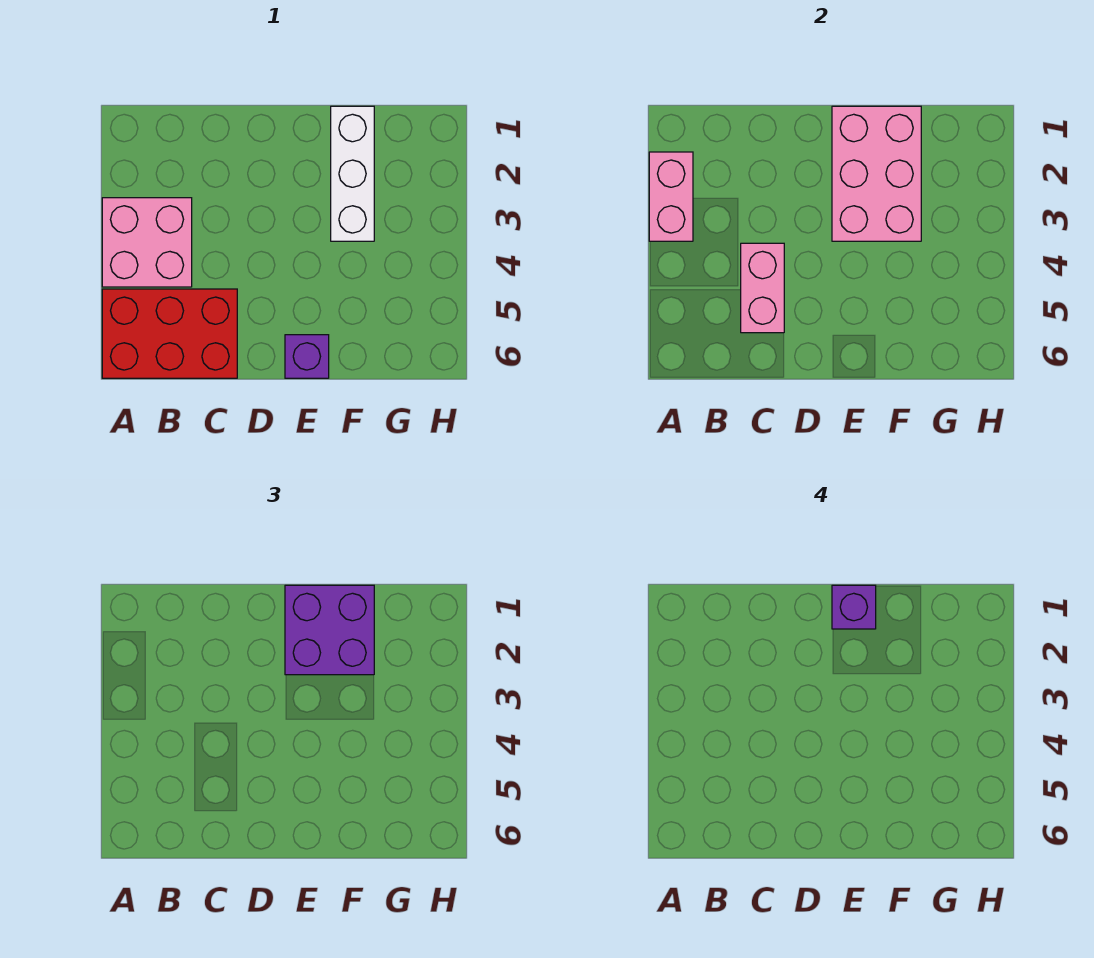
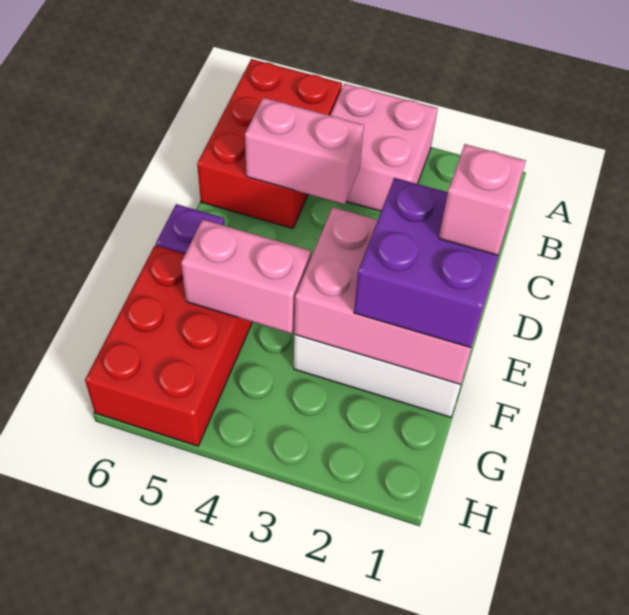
pink 1x2 brick [649,152,693,241] -> pink 1x2 brick moved to [181,220,311,334]
purple 1x1 brick [832,585,876,629] -> pink 1x1 brick [439,144,526,255]
none -> red 2x3 brick [85,245,252,446]

